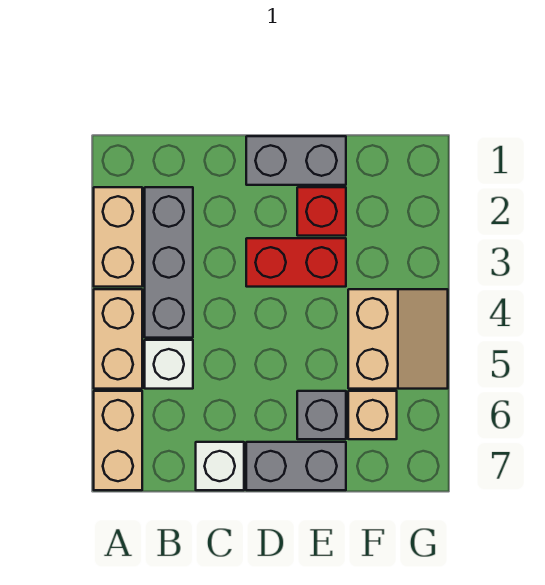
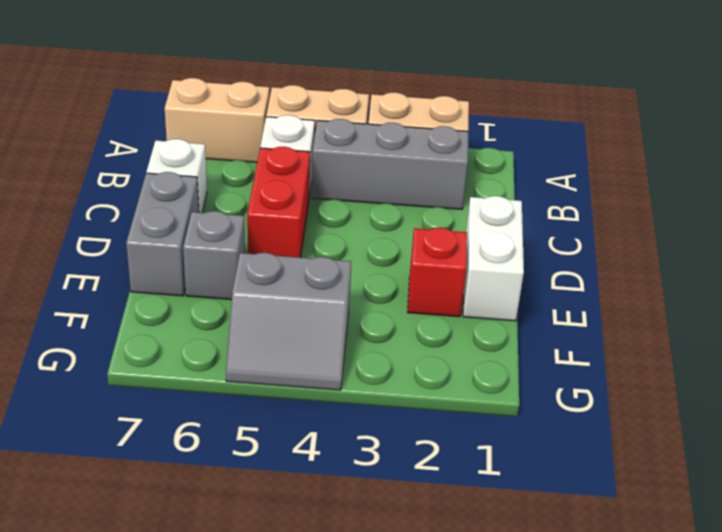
grey 1x2 brick [246,136,346,185] -> white 1x2 brick [463,196,524,321]
red 1x2 brick [246,238,346,287] -> red 1x2 brick moved to [247,147,310,257]
tan 2x2 slope [348,289,448,389] -> grey 2x2 slope [226,253,351,390]
tan 1x1 brick [348,391,397,439] -> none

